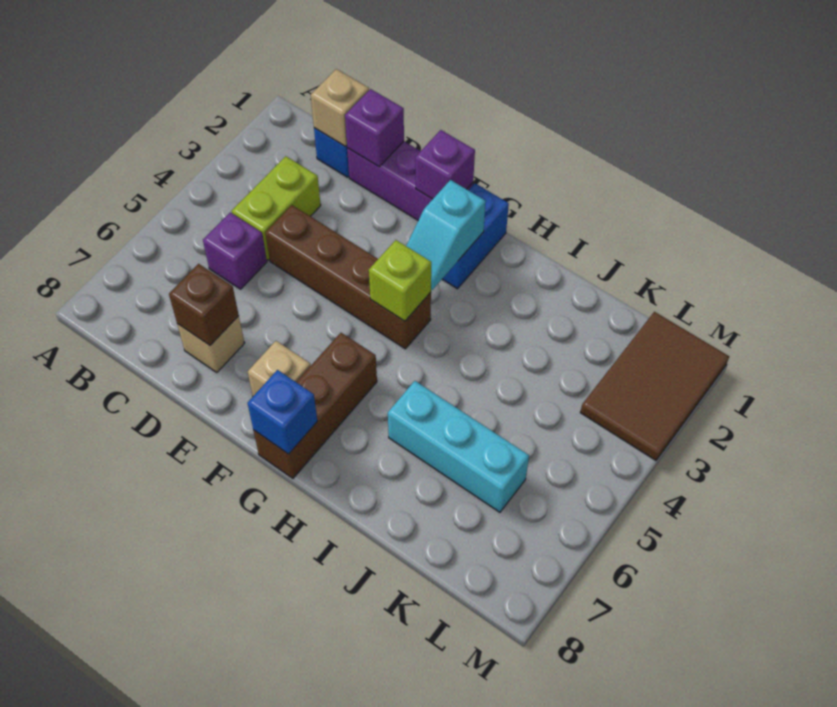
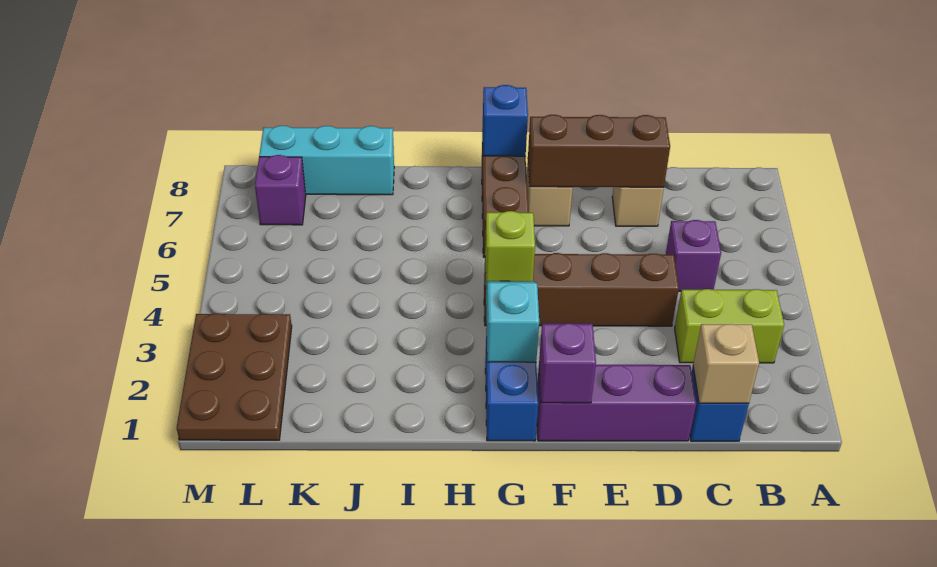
lime 1x2 brick [232,156,321,260] -> lime 1x2 brick turned to [675,289,784,363]
purple 1x1 brick [345,89,404,167] -> purple 1x1 brick moved to [255,155,306,225]
brown 1x1 brick [169,264,239,345] -> brown 1x3 brick [528,115,670,187]
cyan 1x3 brick [388,381,529,512] -> cyan 1x3 brick moved to [259,126,394,195]
brown 2x3 tile [580,312,729,460] -> brown 2x3 plate [177,314,292,440]

